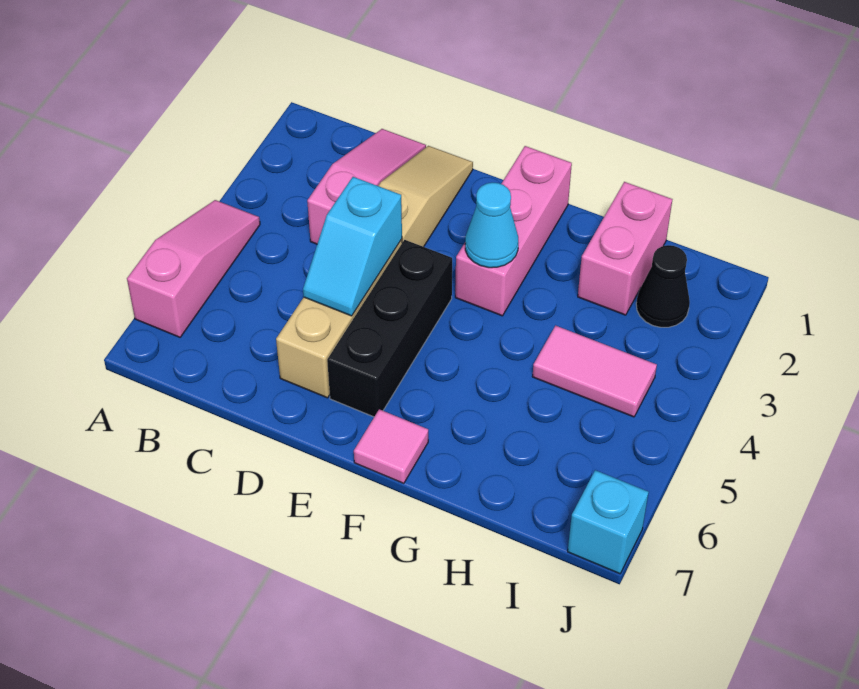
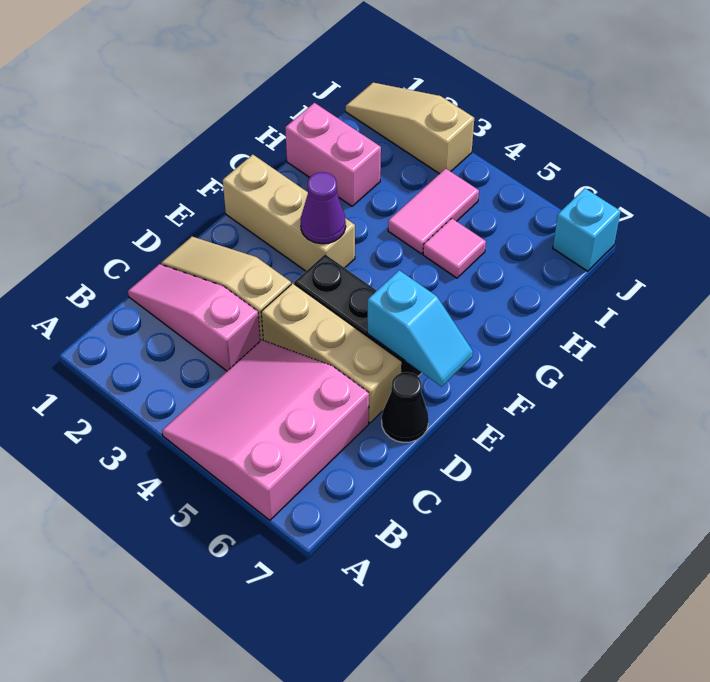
pink 1x3 slope [127,200,260,337] -> pink 3x3 slope [162,340,369,520]
cyan 1x2 slope [303,177,402,316] -> cyan 1x2 slope moved to [367,270,473,387]
pink 1x3 brick [455,146,572,316] -> tan 1x3 brick [223,155,355,271]
cyan 1x1 cone [465,182,519,268] -> purple 1x1 cone [300,172,346,244]
pink 1x1 tile [354,409,428,483] -> pink 1x1 tile moved to [423,218,486,278]
black 1x1 cone [636,245,690,327] -> black 1x1 cone moved to [382,372,429,443]
none -> tan 1x3 slope [346,83,474,174]

